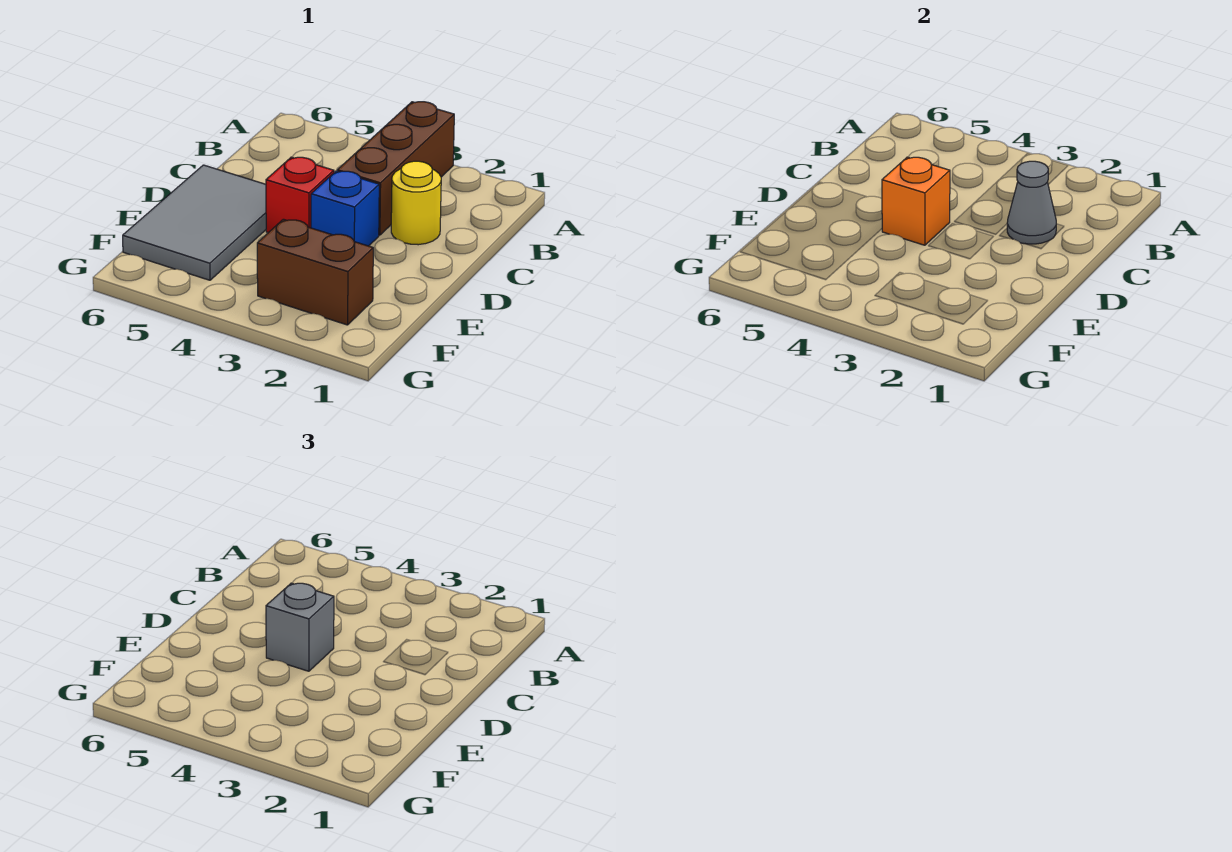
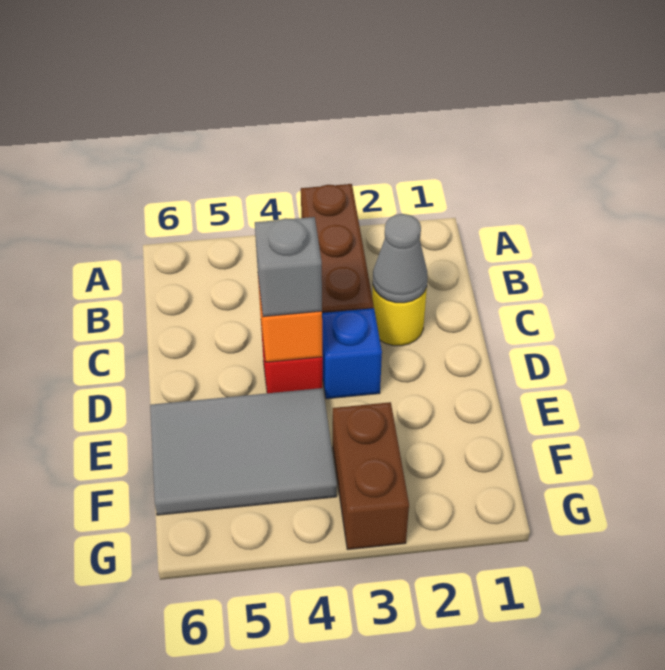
grey 2x3 tile [123,165,266,280] -> grey 2x3 tile turned to [150,388,337,515]
brown 1x2 brick [257,219,373,325] -> brown 1x2 brick turned to [333,402,409,550]

